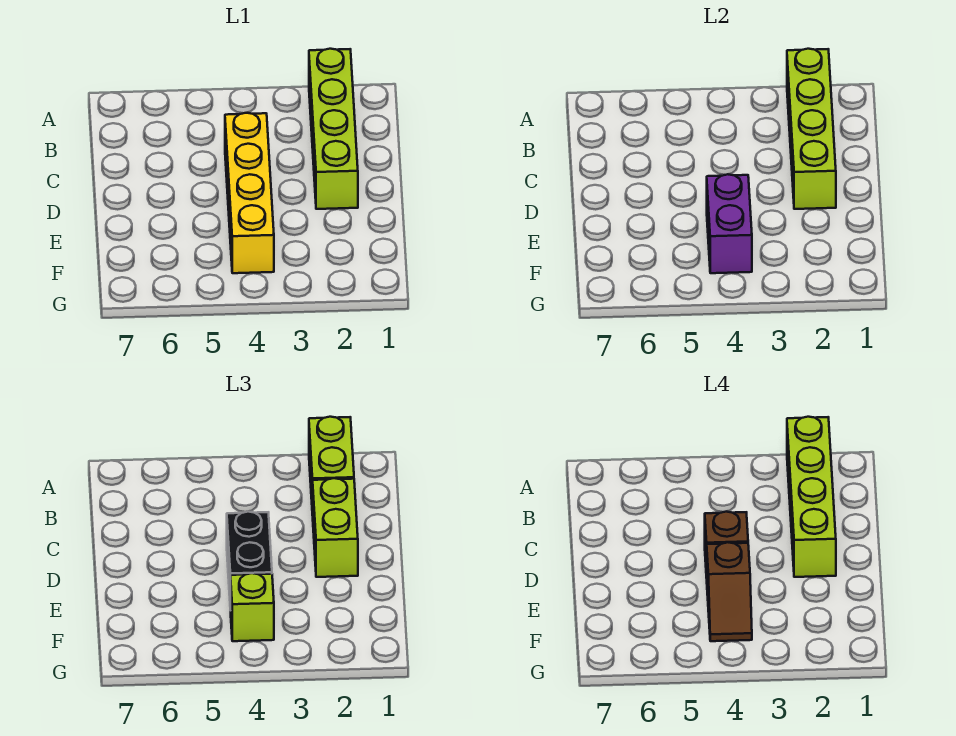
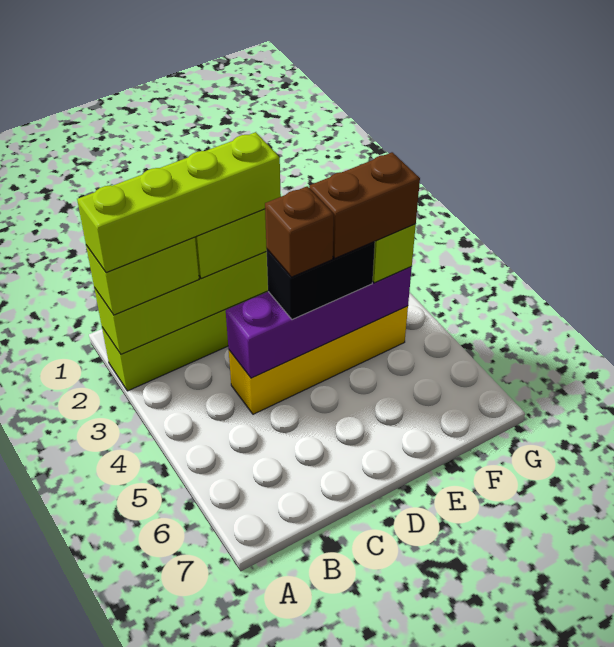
purple 1x2 brick [707,174,752,273] -> purple 1x4 brick [226,267,412,378]
brown 1x2 slope [707,542,752,641] -> brown 1x2 brick [309,152,420,258]

